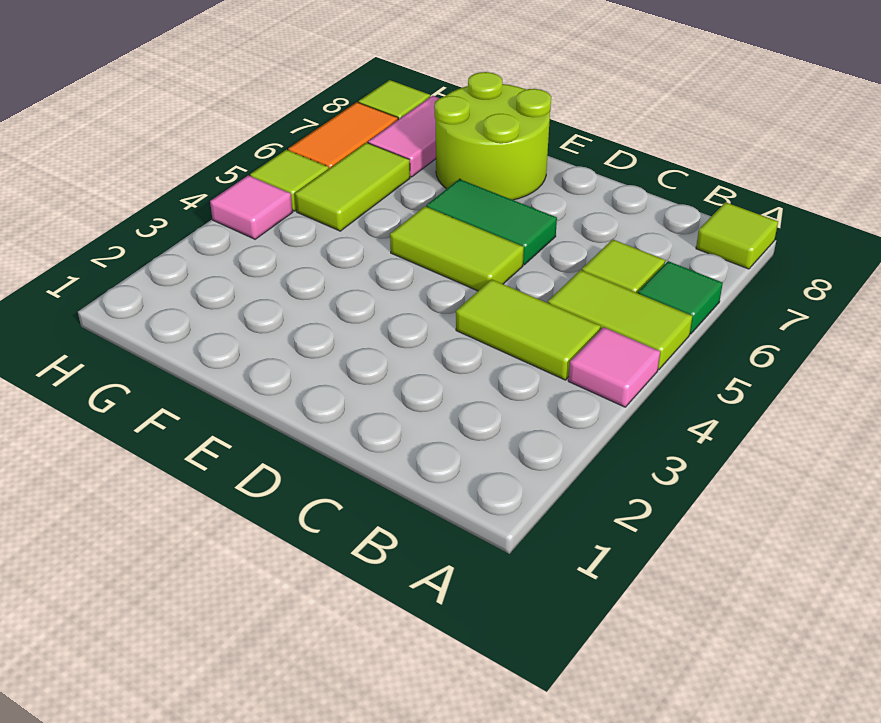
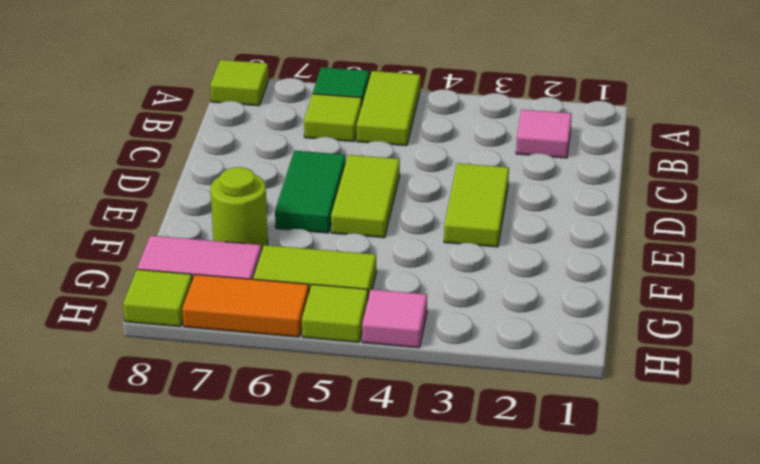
pink 1x1 tile [568,327,660,407] -> pink 1x1 tile moved to [516,110,572,158]
lime 1x2 tile [456,279,601,380] -> lime 1x2 tile moved to [444,163,509,247]
lime 2x2 round brick [434,72,551,200] -> lime 1x1 round brick [211,167,268,252]

